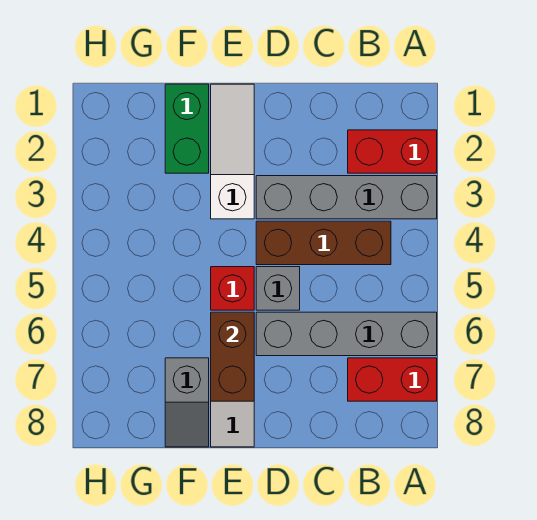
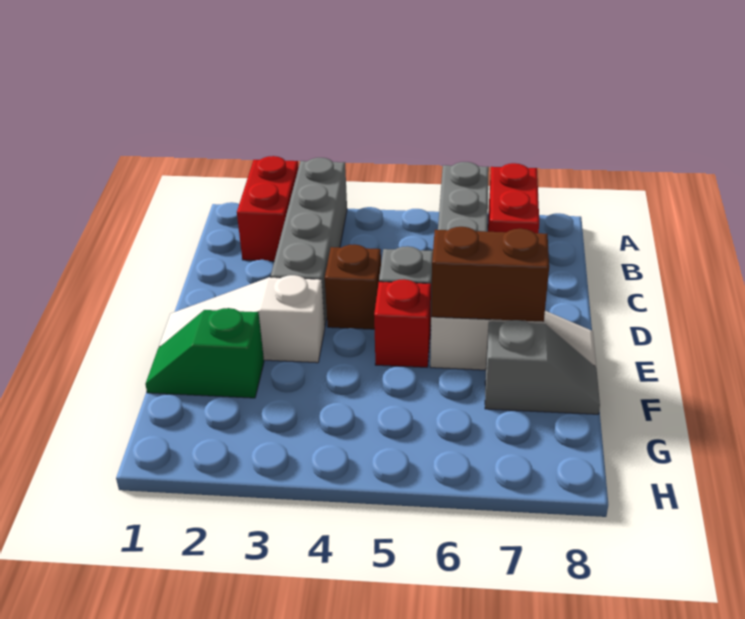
brown 1x3 brick [256,221,391,265] -> brown 1x1 brick [325,244,381,329]
green 1x2 brick [165,84,209,173] -> green 1x2 slope [145,308,264,398]

